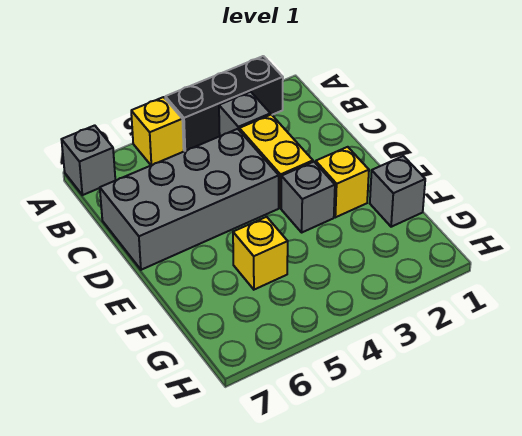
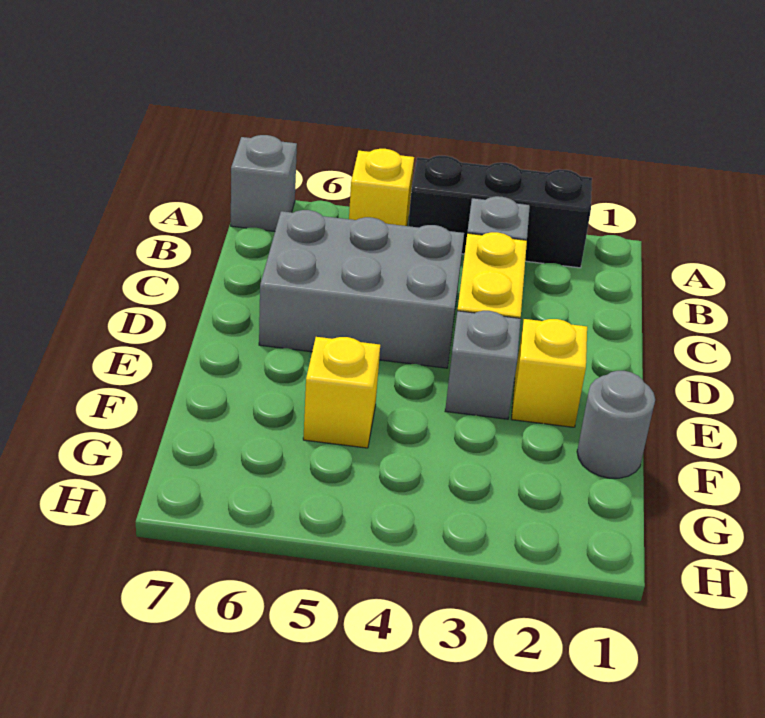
grey 2x4 brick [100,129,279,270] -> grey 2x3 brick [259,210,464,368]
grey 1x1 brick [370,156,425,227] -> grey 1x1 round brick [577,371,655,478]

